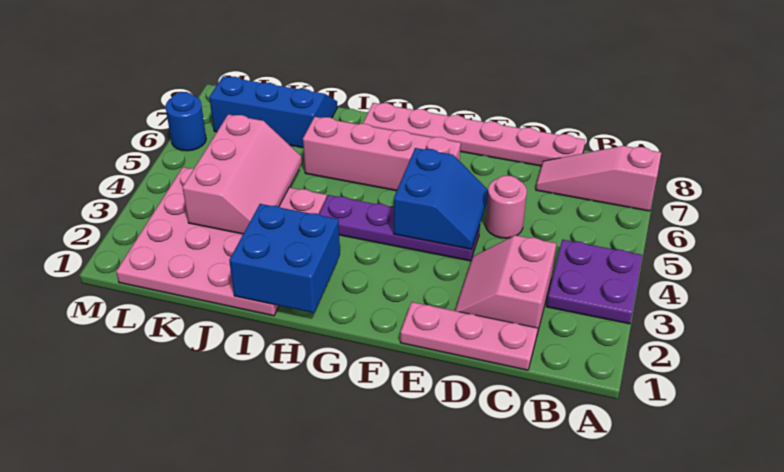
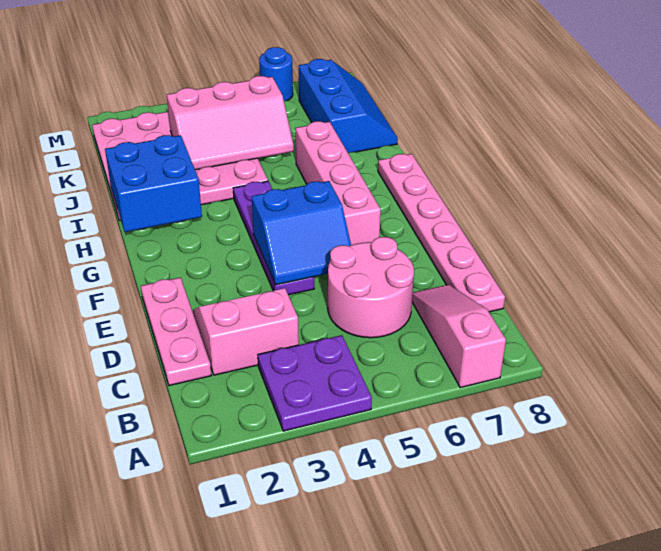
pink 1x1 round brick [485,176,527,238] -> pink 2x2 round brick [328,237,414,338]

